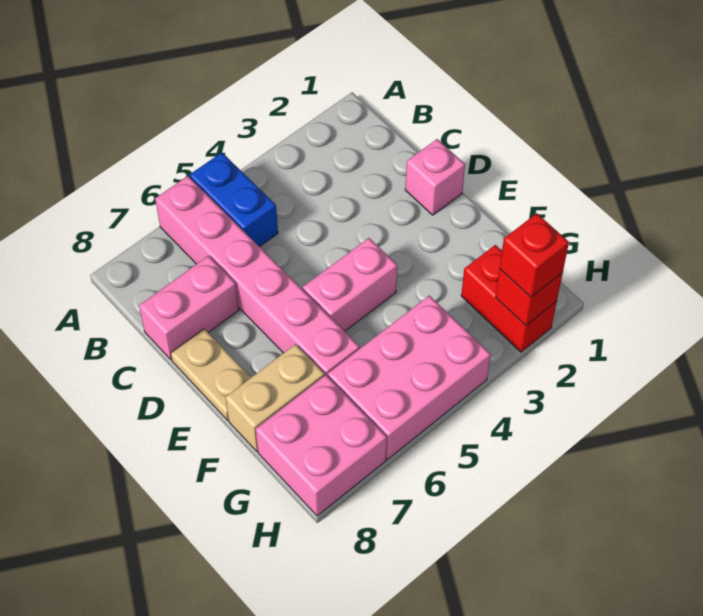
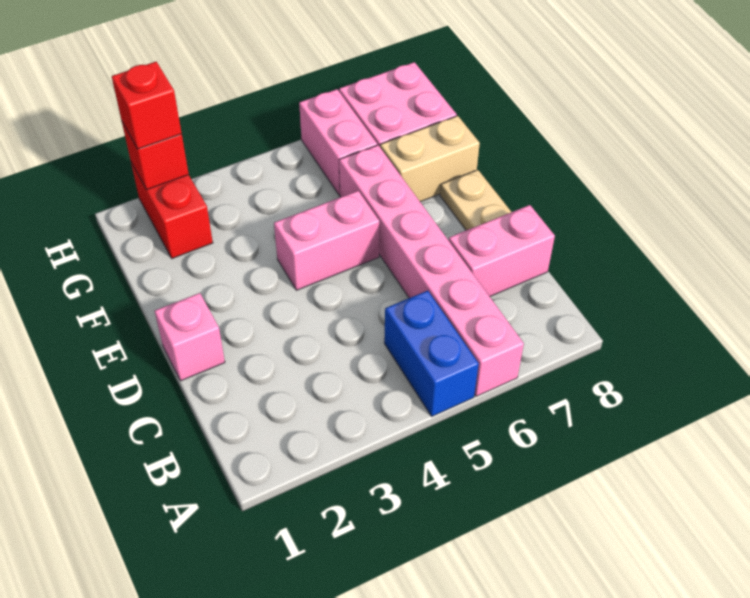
pink 2x3 brick [328,295,491,459] -> pink 1x2 brick [299,89,377,195]

